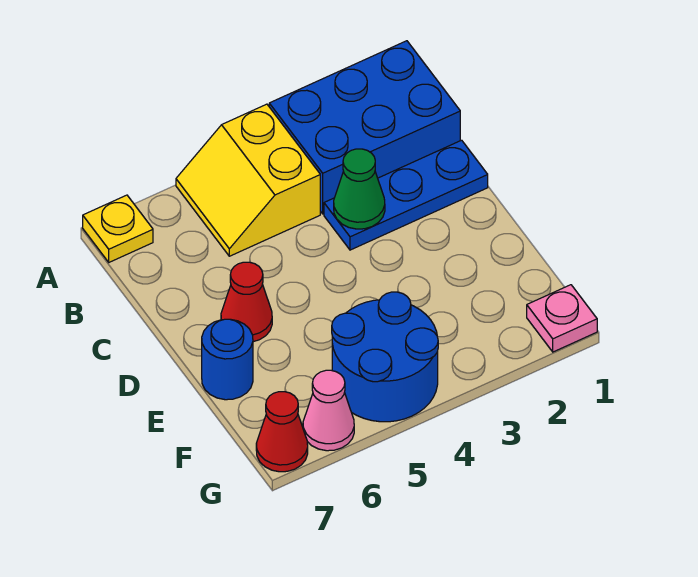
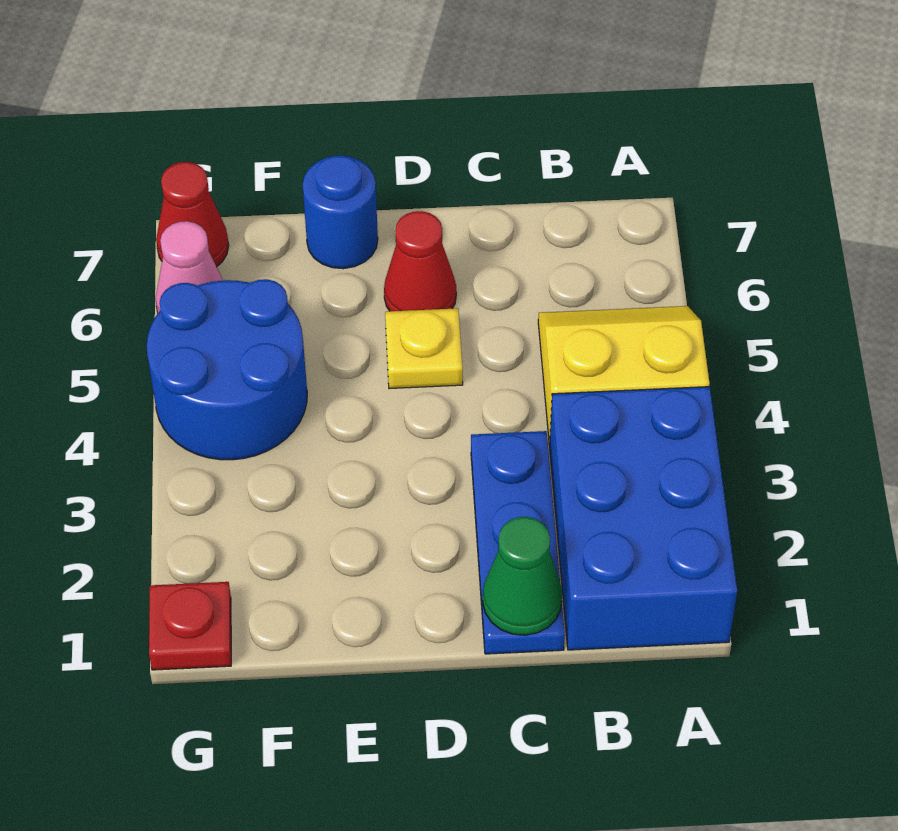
yellow 1x1 plate [83,195,153,262] -> yellow 1x1 plate moved to [385,308,463,389]
green 1x1 cone [334,149,385,229] -> green 1x1 cone moved to [483,517,562,635]
pink 1x1 plate [527,285,597,352] -> red 1x1 plate [149,582,231,670]

